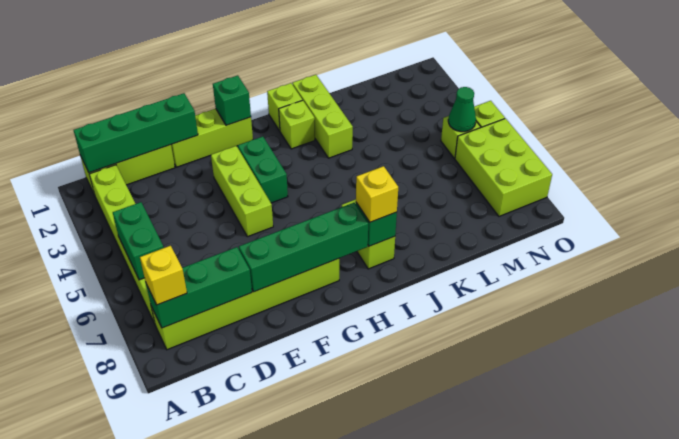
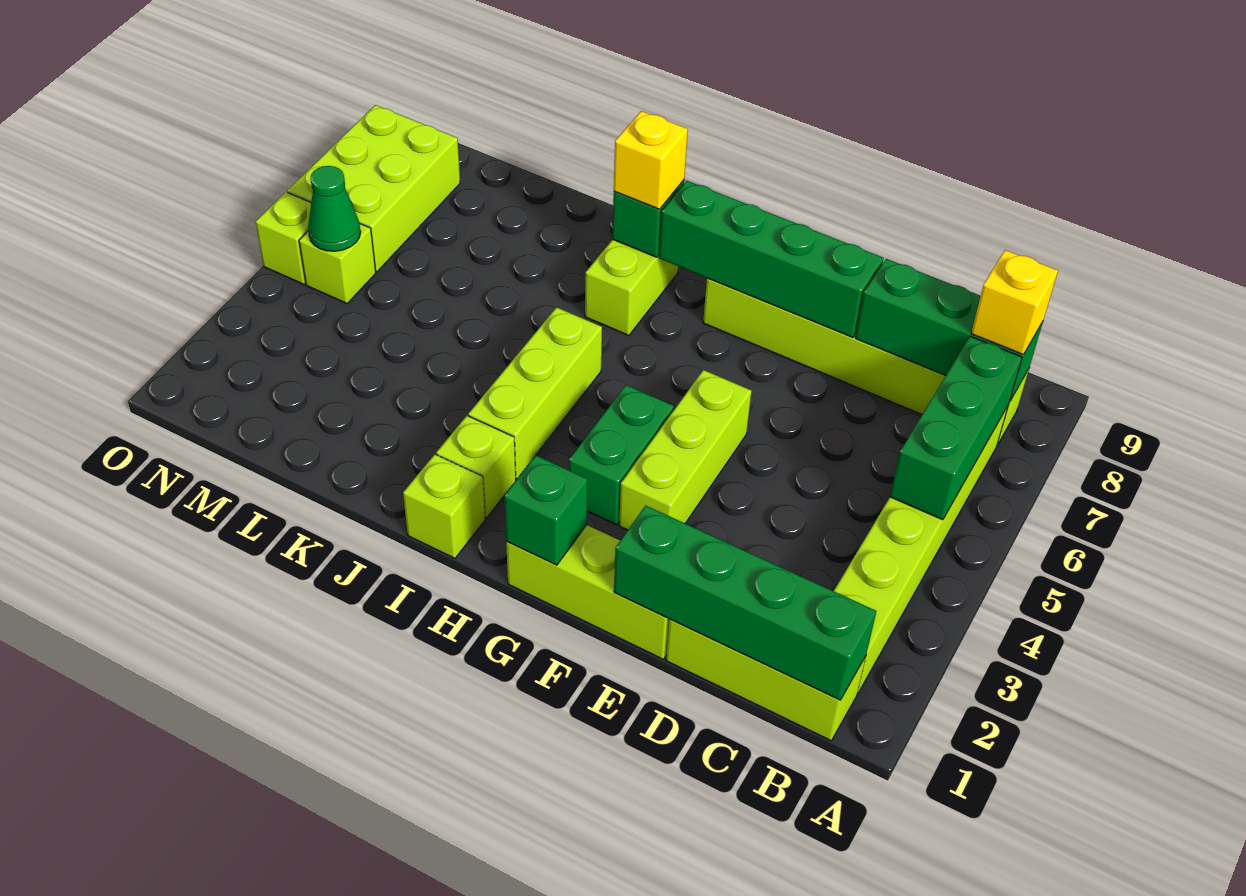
green 1x2 brick [113,202,164,280] -> green 1x3 brick [890,336,1022,520]
lime 1x3 brick [292,75,353,158] -> lime 1x3 brick moved to [468,307,602,479]

